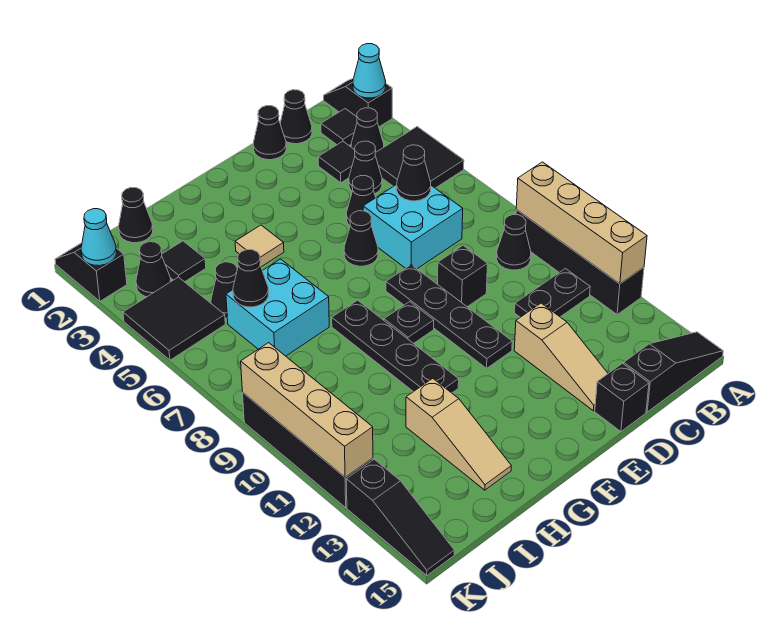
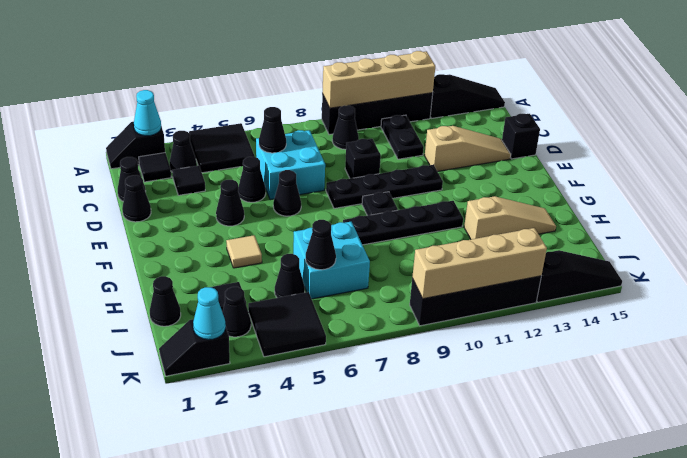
black 1x3 slope [624,332,723,412] -> black 1x3 slope turned to [430,74,505,118]
black 1x1 cone [349,141,382,194] -> black 1x1 cone moved to [216,180,244,226]

